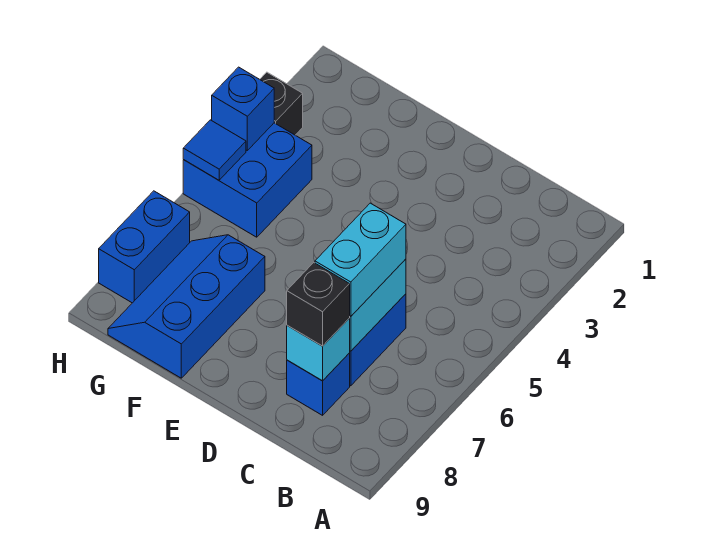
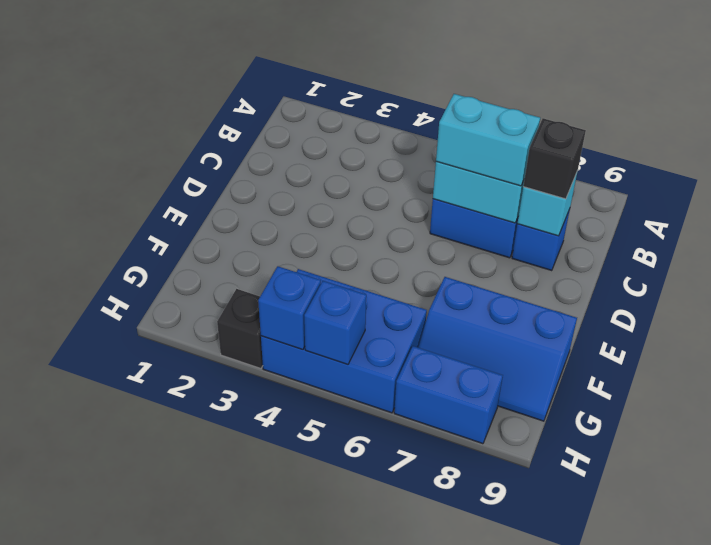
blue 2x2 brick [183,123,312,237] -> blue 2x3 brick [261,269,427,413]
blue 1x1 tile [183,120,246,180] -> blue 1x1 brick [304,281,366,365]

